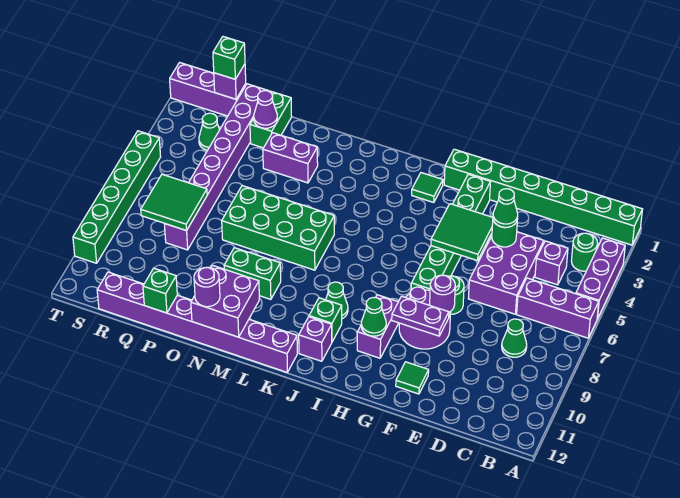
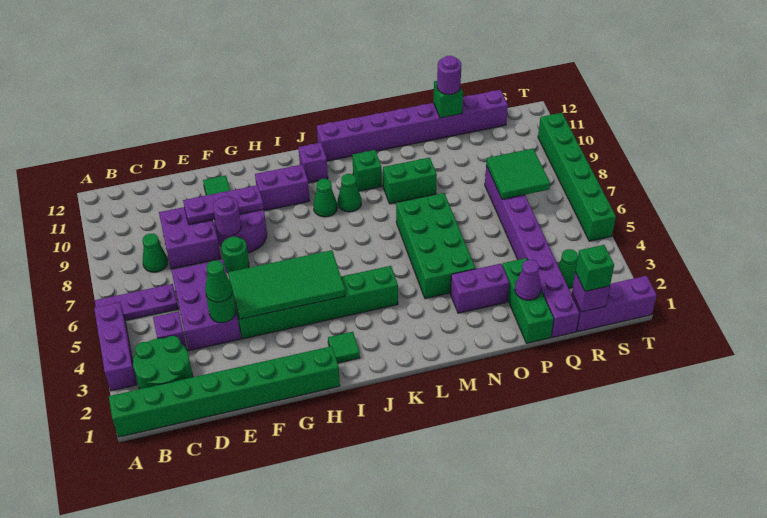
purple 1x3 brick [517,278,599,338] -> purple 1x3 plate [95,284,178,321]
green 1x1 round brick [572,233,598,271] -> green 2x2 round brick [133,336,193,389]
green 2x2 tile [431,204,493,261] -> green 2x4 tile [228,250,345,319]
purple 1x2 plate [392,296,449,336] -> purple 1x3 plate [183,185,264,224]
green 1x6 brick [411,174,490,290] -> green 1x6 brick turned to [235,266,398,339]
purple 1x2 brick [357,295,398,358] -> purple 1x2 brick turned to [255,164,310,211]
green 1x1 cone [361,297,386,336] -> green 1x1 cone moved to [338,174,361,212]
green 1x1 brick [309,298,342,342] -> green 1x1 brick moved to [352,150,382,191]
green 2x4 brick [222,186,334,270] -> green 2x4 brick turned to [396,193,475,299]
purple 2x2 brick [191,265,259,337] -> purple 2x2 brick moved to [159,207,221,269]
purple 1x1 round brick [194,267,220,307] -> purple 1x1 round brick moved to [437,56,461,95]
green 1x2 brick [250,91,292,148] -> green 1x3 brick [502,258,554,343]

